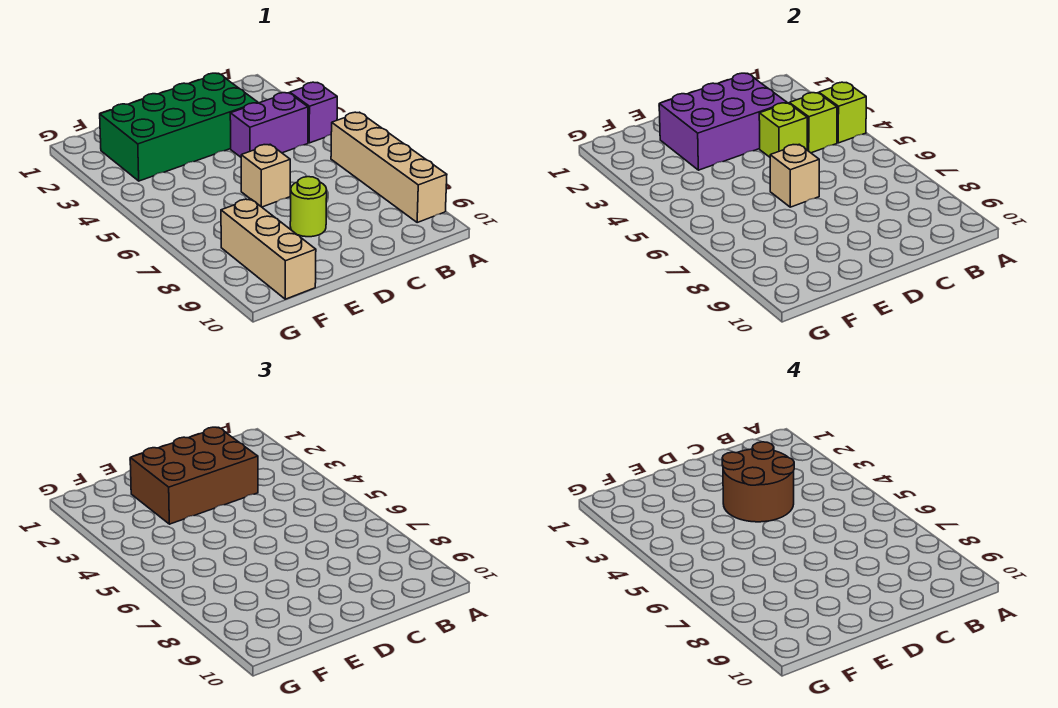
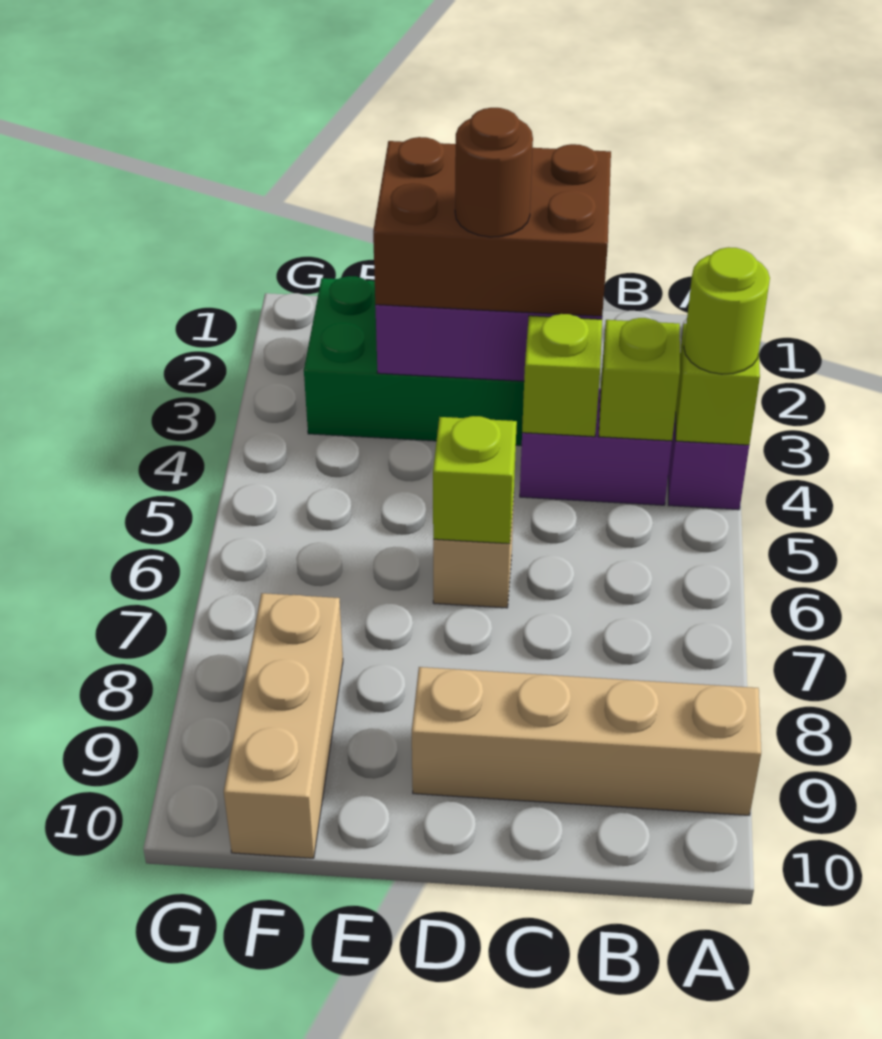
tan 1x4 brick [331,112,447,222] -> tan 1x4 brick turned to [412,667,761,815]
brown 2x2 round brick [722,442,794,522] -> brown 1x1 round brick [455,108,533,237]
tan 1x1 brick [770,144,819,207] -> lime 1x1 brick [433,416,517,544]
lime 1x1 round brick [290,177,327,237] -> lime 1x1 round brick moved to [684,247,770,374]

